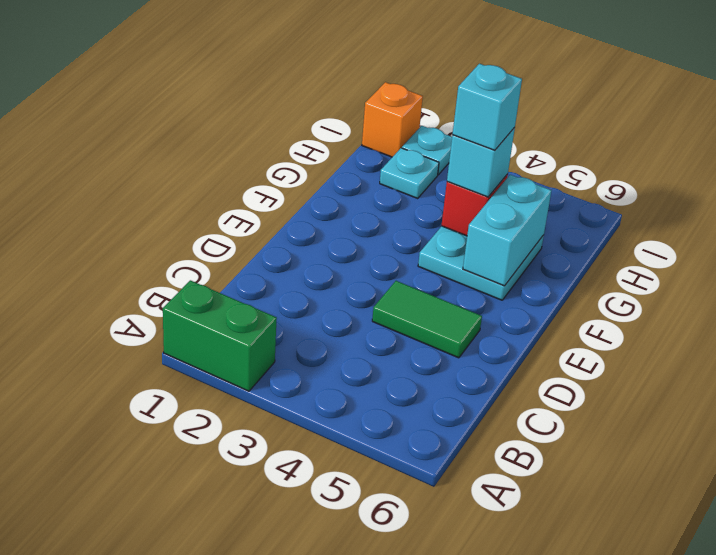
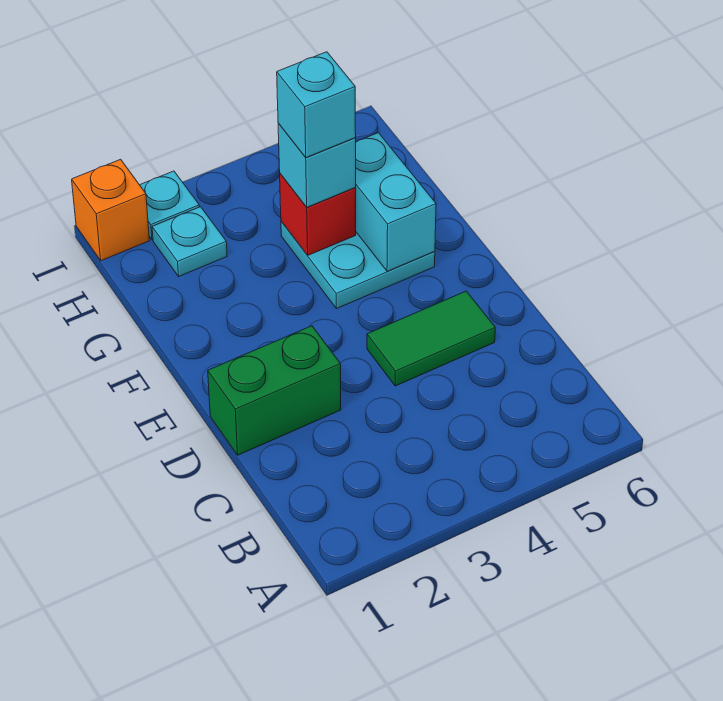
green 1x2 brick [163,280,277,391] -> green 1x2 brick moved to [208,326,341,455]

